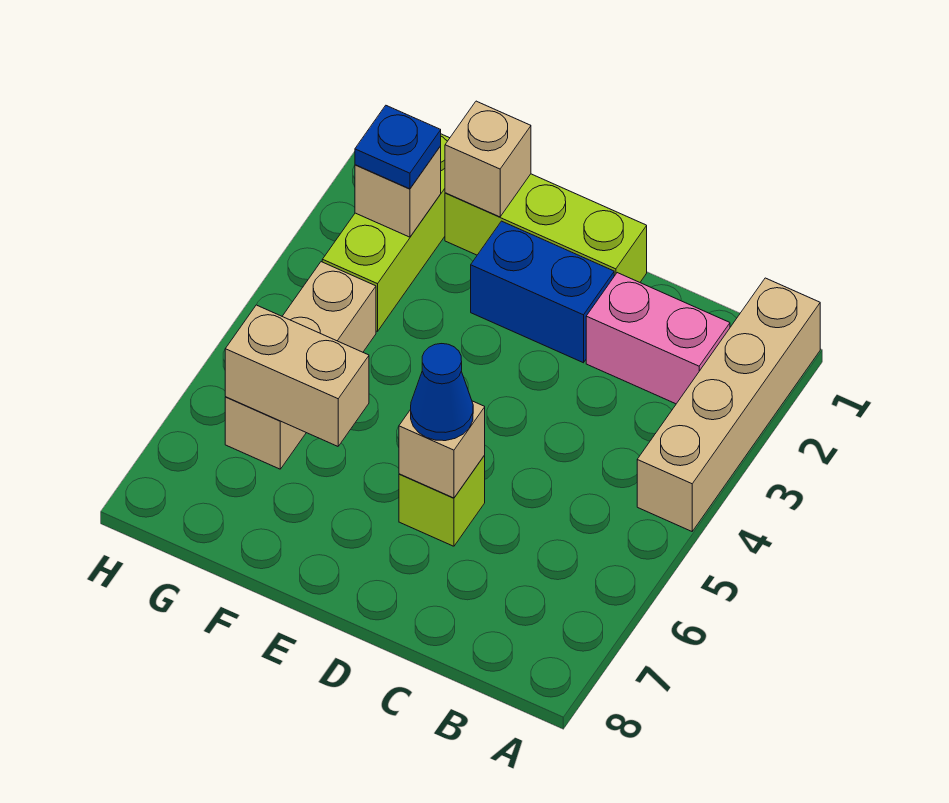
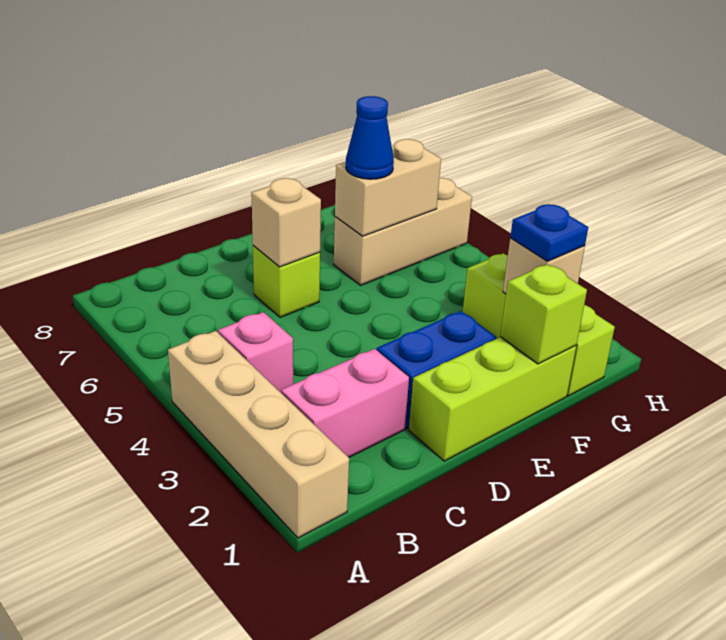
none -> pink 1x1 brick [218,312,293,392]
blue 1x1 cone [411,344,473,441] -> blue 1x1 cone moved to [346,96,394,179]
tan 1x1 brick [445,101,531,217] -> lime 1x1 brick [500,264,587,364]
tan 1x3 brick [225,262,376,469] -> tan 1x3 brick turned to [334,178,472,285]

